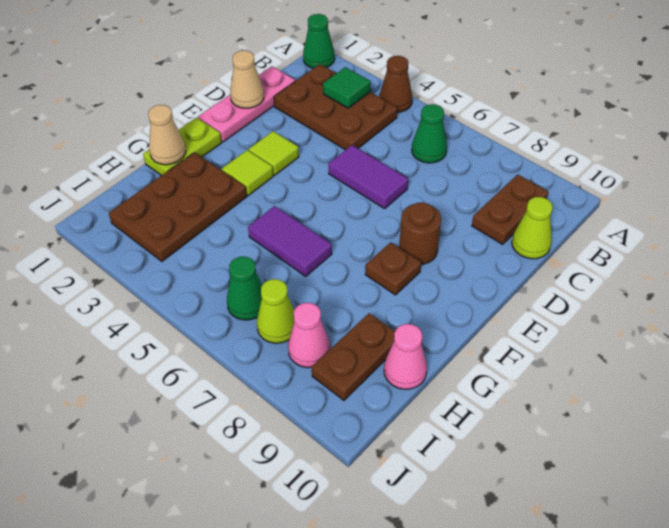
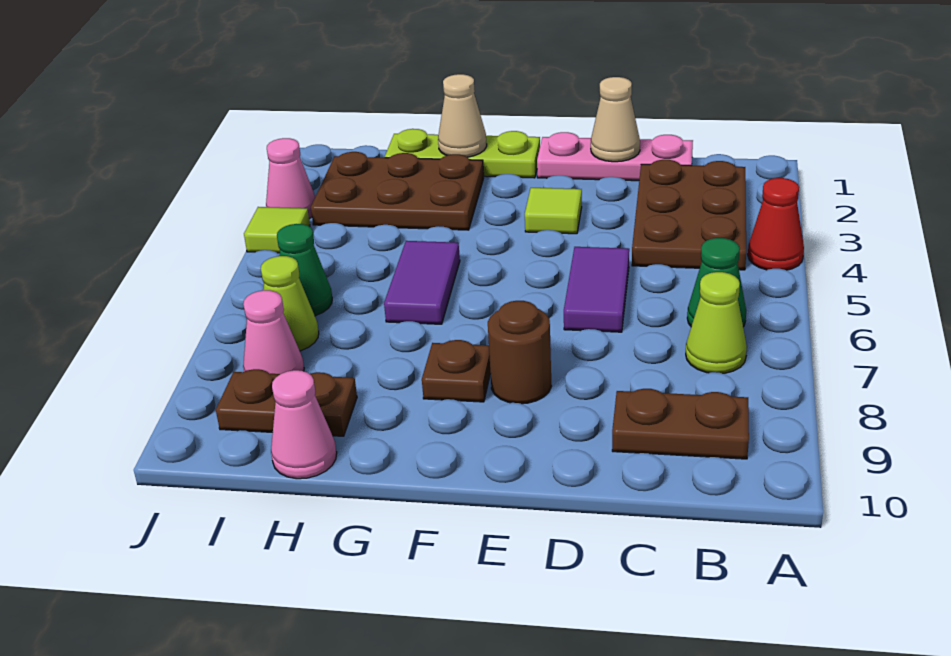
green 1x1 cone [303,14,335,68] -> none
brown 1x1 cone [379,56,412,112] -> red 1x1 cone [748,178,804,270]
green 1x1 tile [323,67,371,108] -> none
lime 1x1 cone [512,197,553,259] -> lime 1x1 cone moved to [686,272,747,373]
lime 1x2 plate [143,117,222,175] -> lime 1x3 plate [385,129,540,178]
lime 1x1 tile [222,150,273,196] -> lime 1x1 tile moved to [244,207,310,253]
none -> pink 1x1 cone [266,138,315,219]

